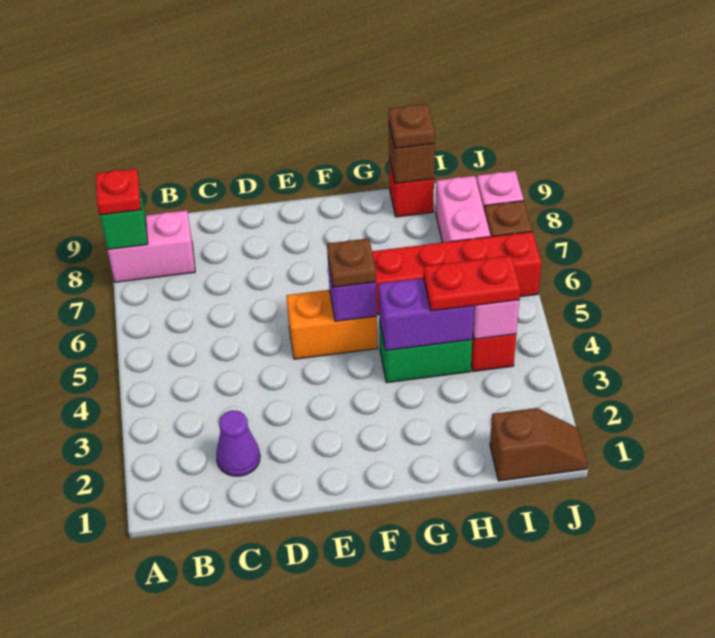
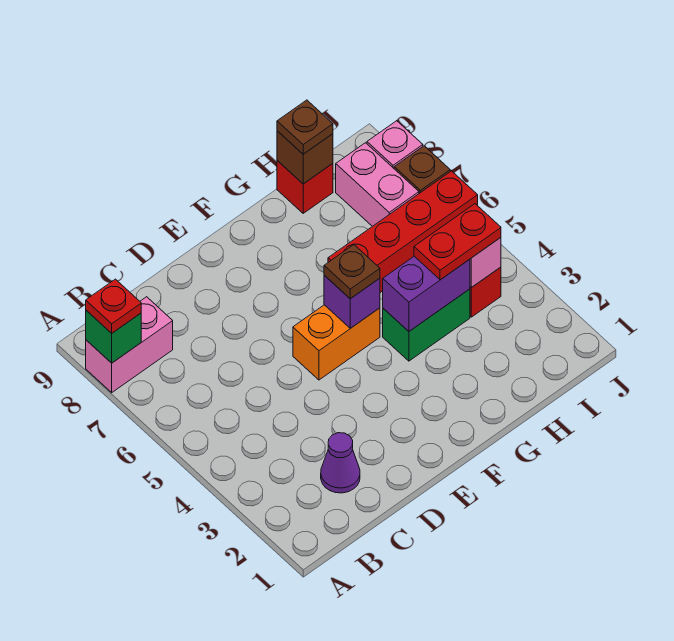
brown 1x2 slope [490,408,587,481] -> none

